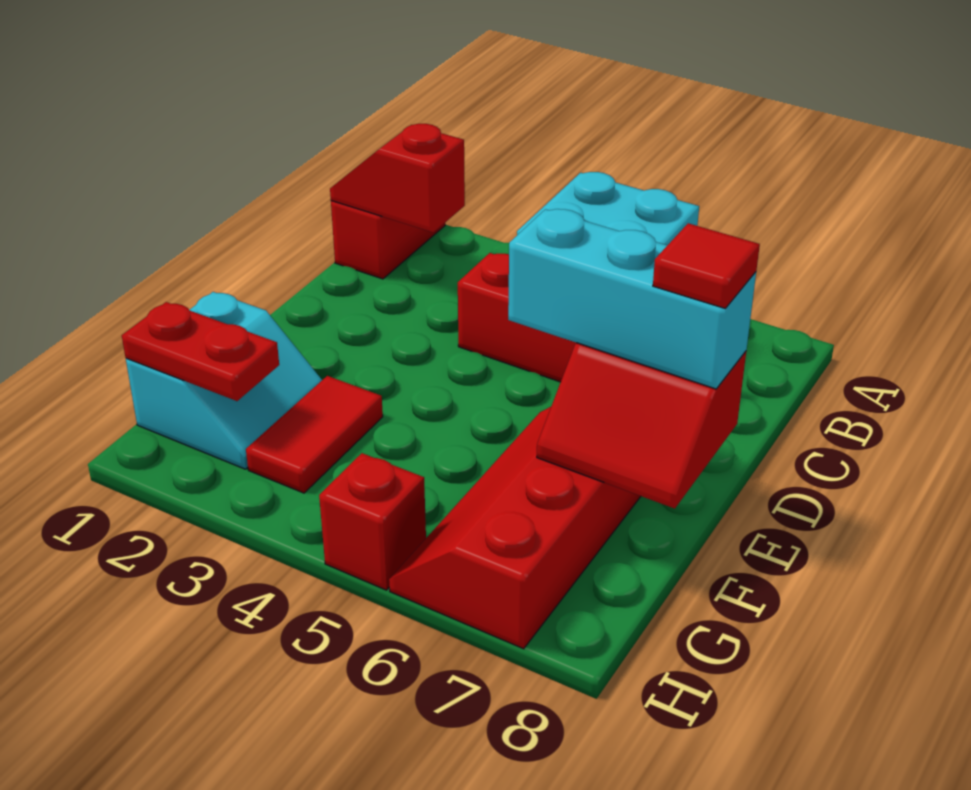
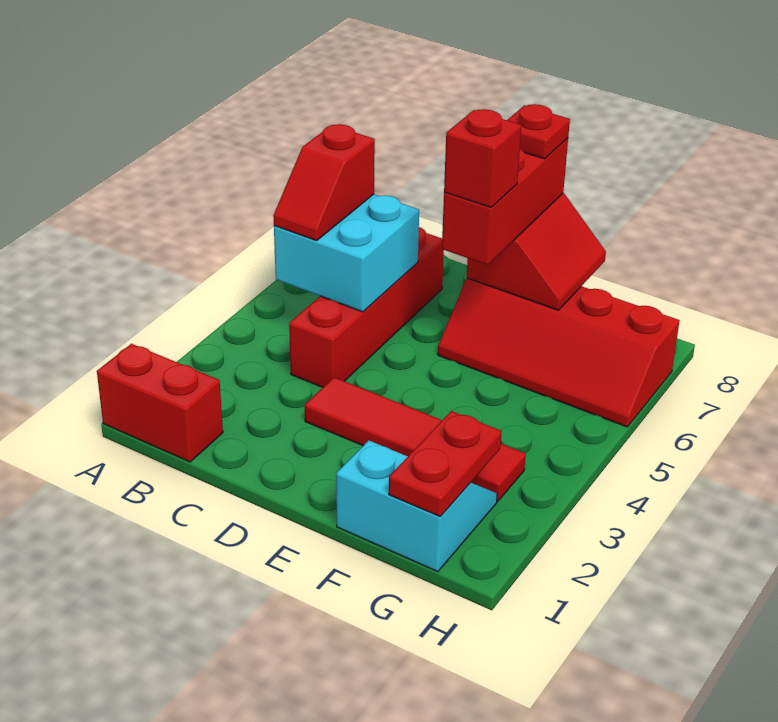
red 1x2 slope [330,124,465,232] -> red 1x2 slope moved to [273,124,375,241]
cyan 1x3 brick [508,209,756,389] -> red 1x3 brick [442,138,568,265]
red 1x1 tile [653,223,760,308] -> red 1x1 plate [507,104,570,159]
red 1x2 tile [246,376,383,493] -> red 1x4 tile [305,377,526,501]
red 1x1 brick [319,453,426,590] -> red 1x1 brick moved to [444,109,521,207]

